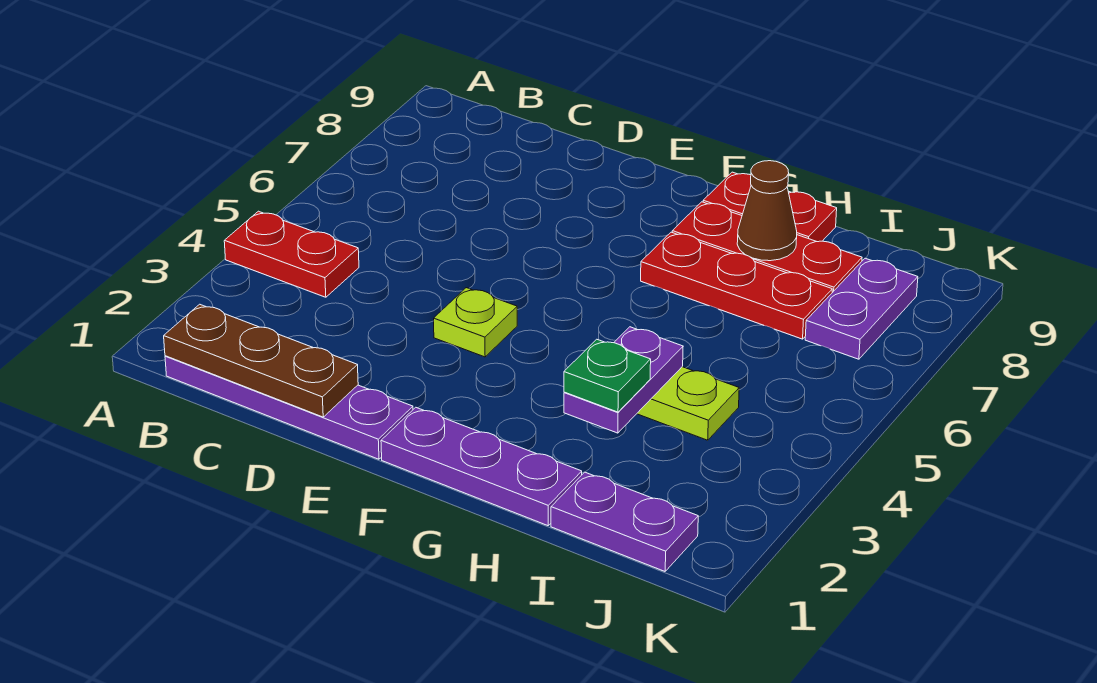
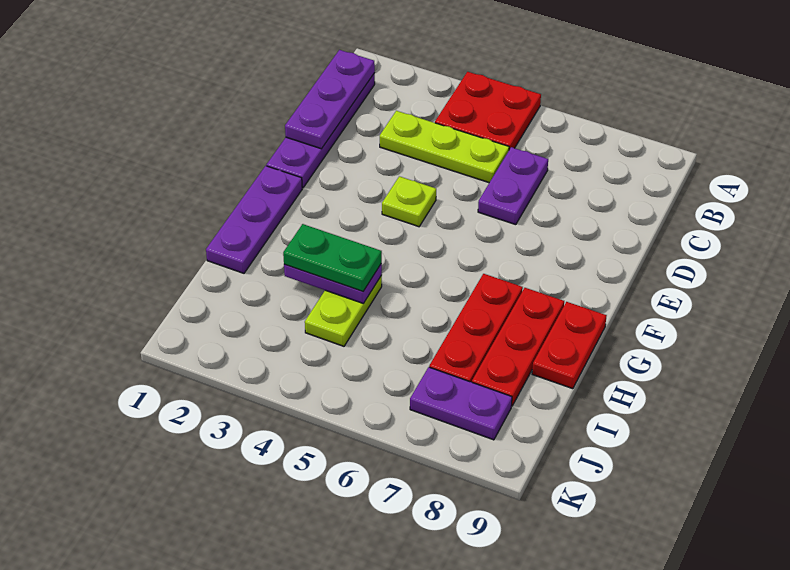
red 1x2 plate [224,211,359,297] -> red 2x2 plate [435,72,541,150]
brown 1x3 plate [164,304,358,417] -> purple 1x3 plate [285,50,375,149]
none -> lime 1x3 plate [380,111,509,183]
green 1x1 plate [564,339,651,412] -> green 1x2 plate [283,224,382,291]
brown 1x1 cone [737,161,797,261] -> none
purple 1x2 plate [551,472,698,571] -> purple 1x2 plate moved to [478,147,548,225]

